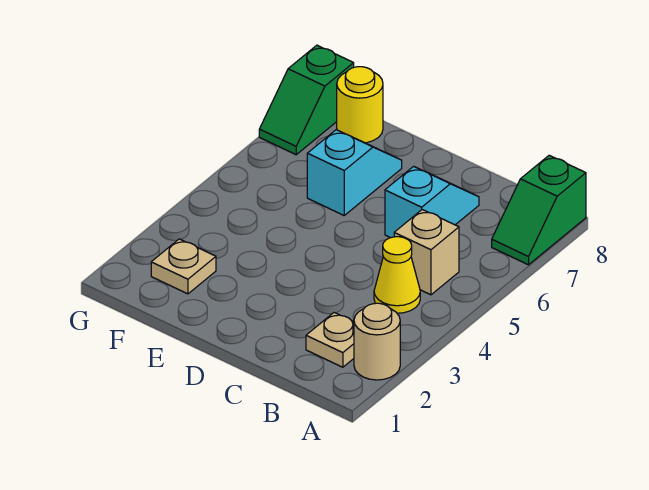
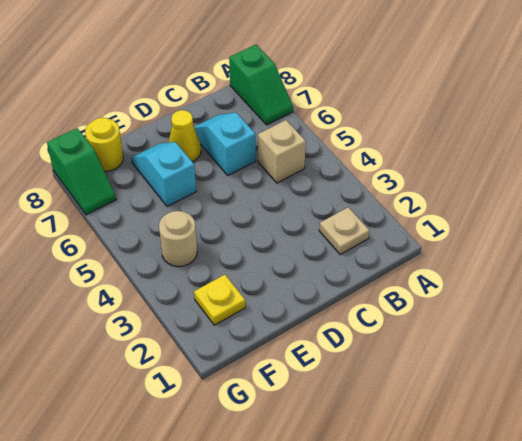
tan 1x1 round brick [354,303,400,380] -> tan 1x1 round brick moved to [159,211,197,267]
yellow 1x1 cone [374,237,420,313] -> yellow 1x1 cone moved to [168,110,201,162]
tan 1x1 plate [151,239,216,294] -> yellow 1x1 plate [194,275,245,325]

